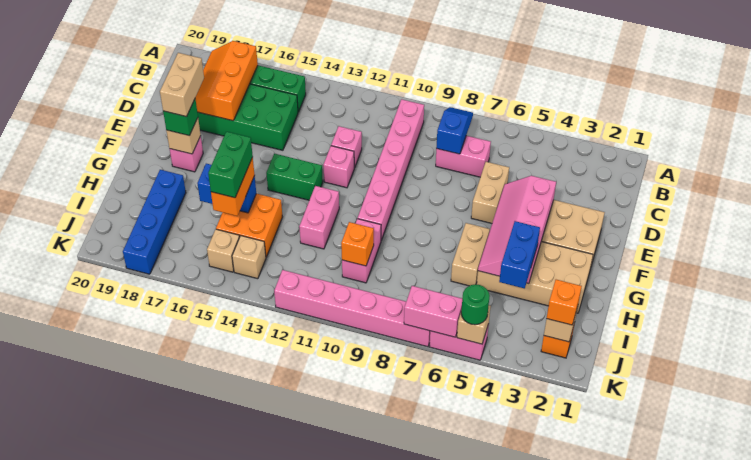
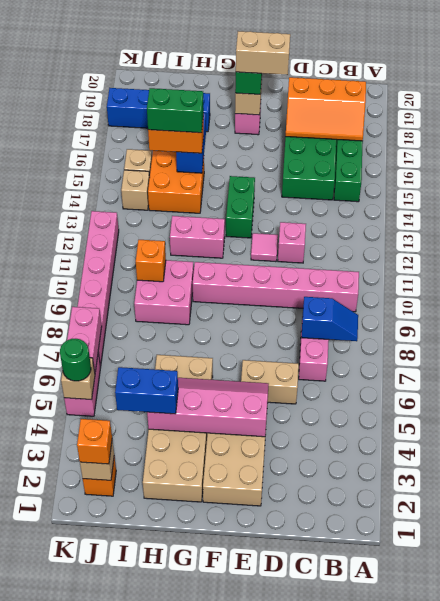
orange 2x3 slope [195,41,258,121] -> orange 2x3 slope turned to [286,77,366,141]
pink 1x1 brick [323,146,354,188] -> pink 1x1 tile [251,233,278,262]
pink 1x2 brick [342,219,381,283] -> pink 2x2 brick [134,260,194,325]

